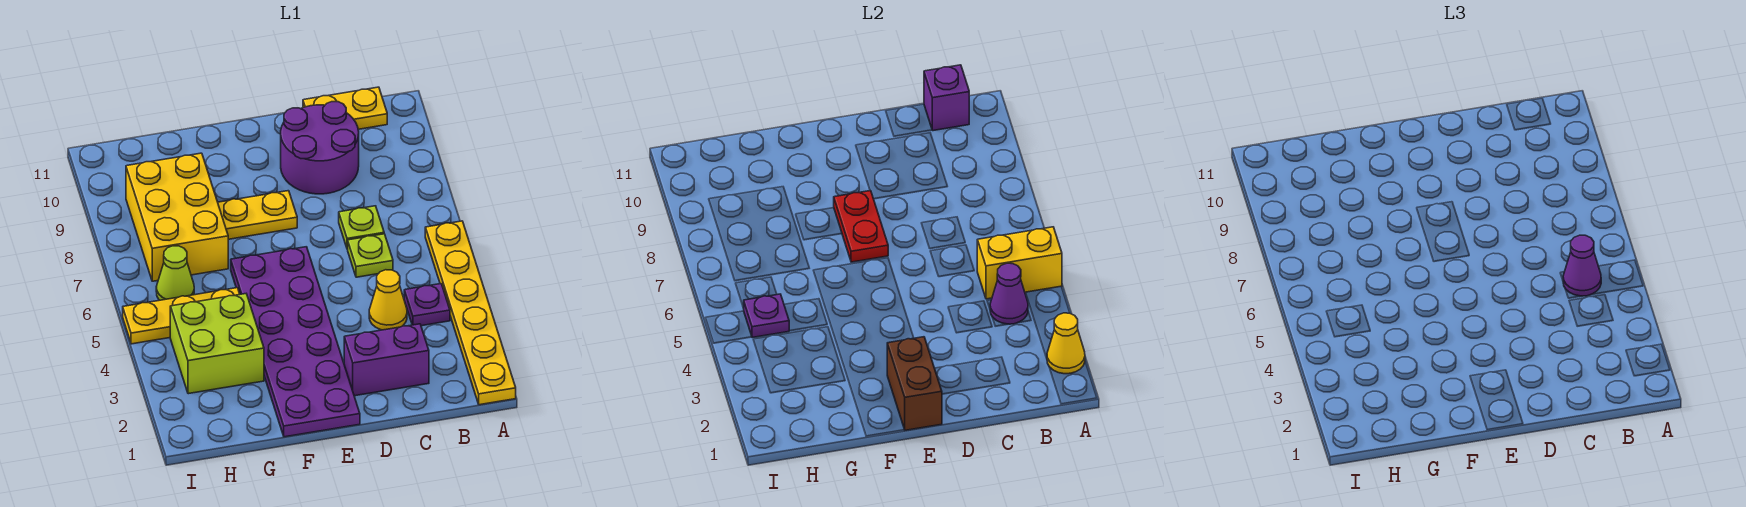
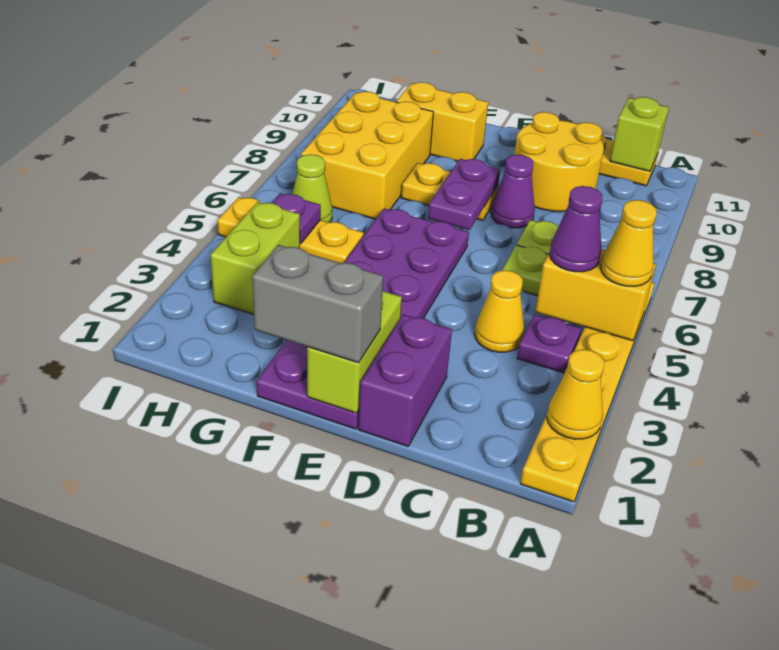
none -> yellow 1x1 cone [601,200,657,286]
purple 1x1 cone [990,263,1028,324] -> purple 1x1 cone moved to [491,155,535,228]
purple 1x1 brick [924,65,969,131] -> lime 1x1 brick [610,97,669,171]
purple 1x2 brick [344,324,429,396] -> purple 1x2 brick turned to [358,314,452,446]
purple 2x2 round brick [281,102,359,194] -> yellow 2x2 round brick [514,112,604,212]
brown 1x2 brick [887,337,942,430] -> lime 1x2 brick [307,291,402,413]
none -> grey 1x2 brick [252,245,383,363]
red 1x2 plate [834,191,888,262] -> purple 1x2 plate [428,159,500,230]
none -> yellow 1x2 brick [396,82,488,162]
lime 2x2 brick [170,294,264,394] -> lime 1x2 brick [211,202,300,314]

